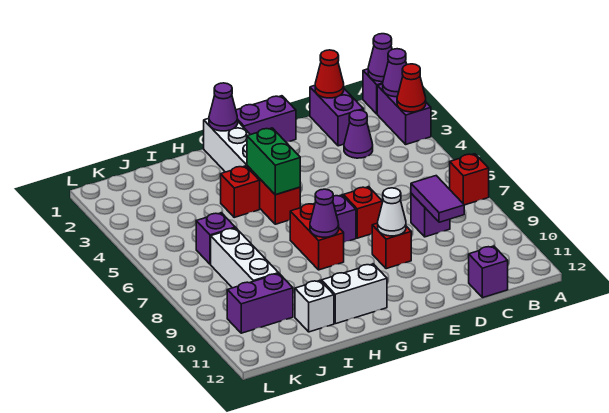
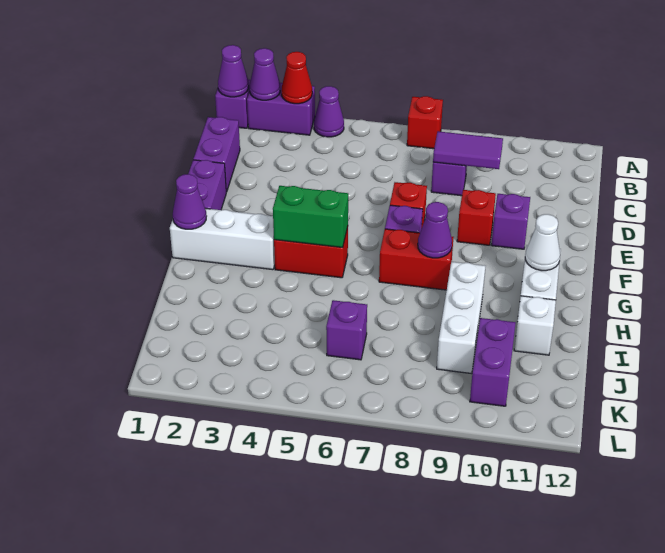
purple 1x2 brick [310,86,363,146] -> purple 1x2 brick turned to [193,117,240,192]
red 1x1 cone [315,50,344,98] -> none
purple 1x1 cone [344,110,373,158] -> purple 1x1 cone moved to [314,86,344,137]
purple 1x1 brick [469,246,508,298] -> purple 1x1 brick moved to [492,194,530,249]
white 1x1 cone [378,188,406,236] -> white 1x1 cone moved to [525,214,560,271]
red 1x1 brick [221,166,260,217] -> none
white 1x3 brick [211,228,279,288] -> white 1x3 brick turned to [437,262,485,374]

